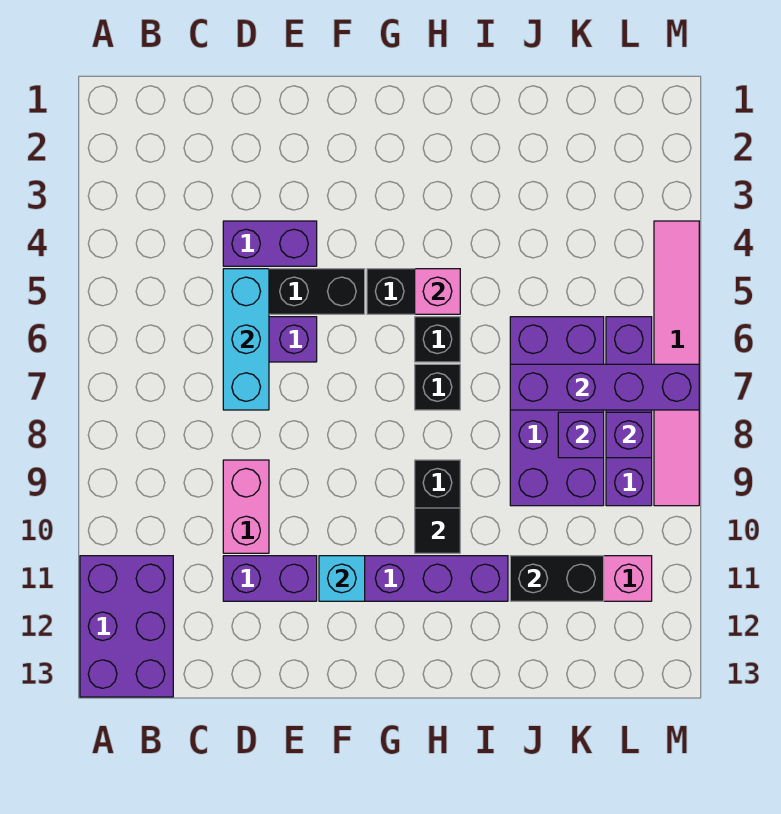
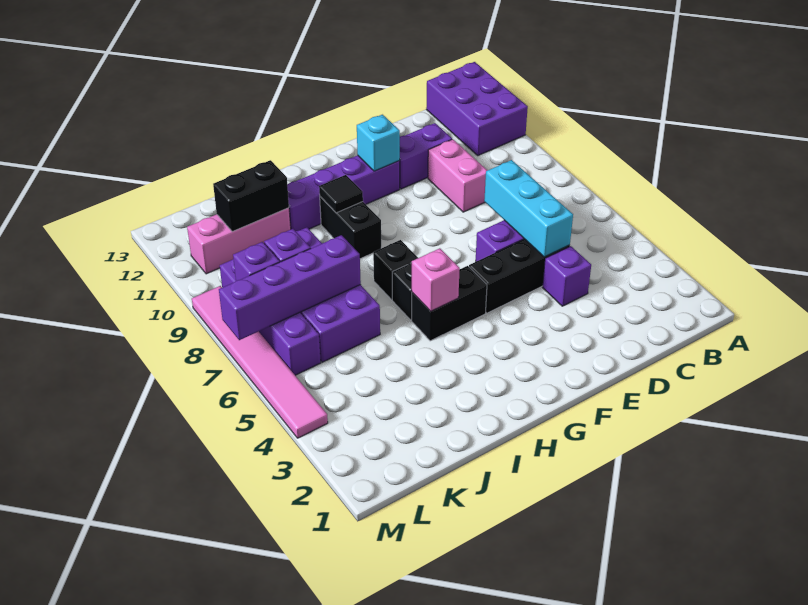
purple 1x2 brick [223,221,317,266] -> purple 1x1 brick [542,246,591,306]

